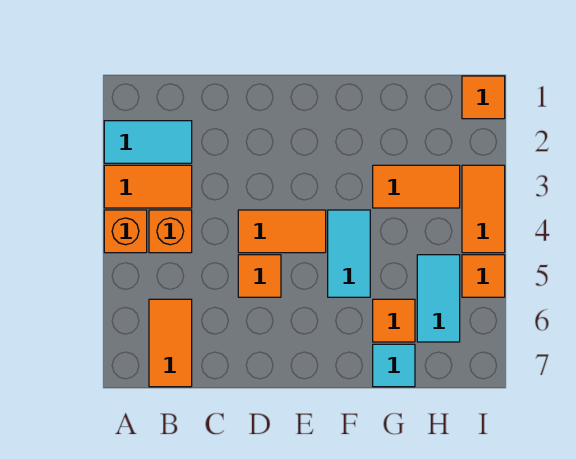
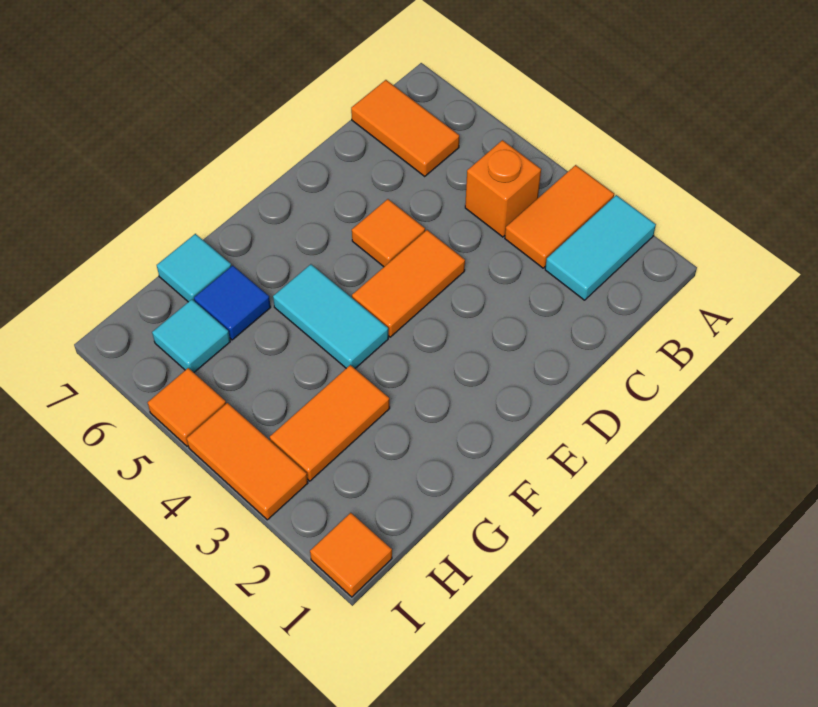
orange 1x1 brick [104,210,147,253] -> none
orange 1x1 tile [373,299,415,342] -> blue 1x1 tile [194,266,271,340]
cyan 1x2 tile [417,255,460,342] -> cyan 1x1 tile [152,299,230,372]

